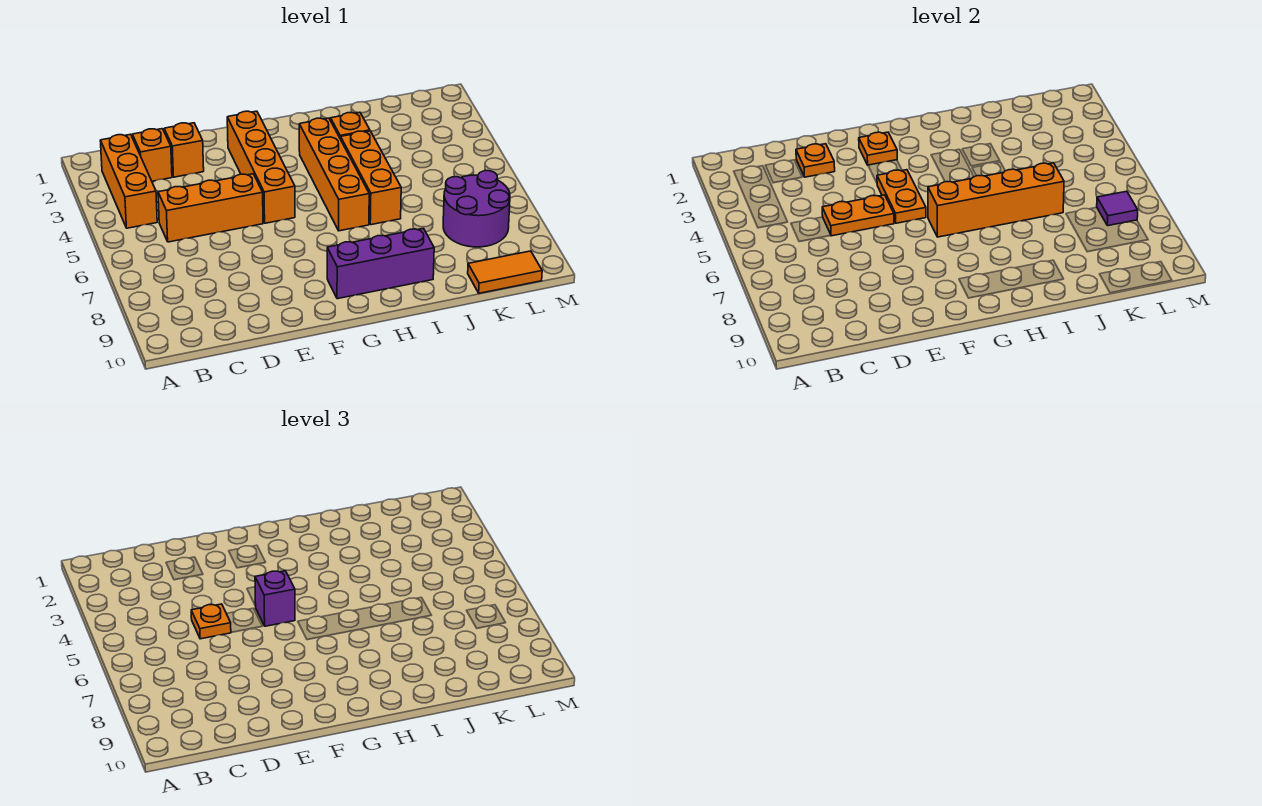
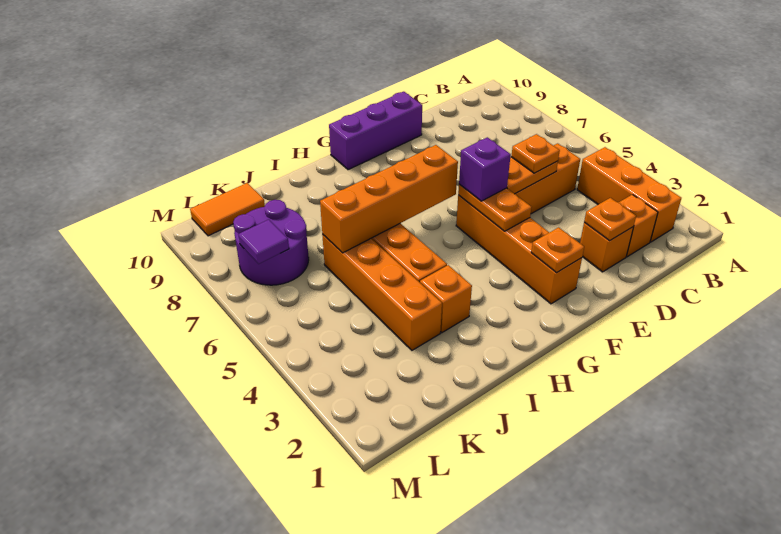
purple 1x3 brick [327,228,434,299] -> purple 1x3 brick moved to [329,92,422,170]
orange 1x4 brick [299,118,369,231] -> orange 1x4 brick moved to [322,234,442,350]

